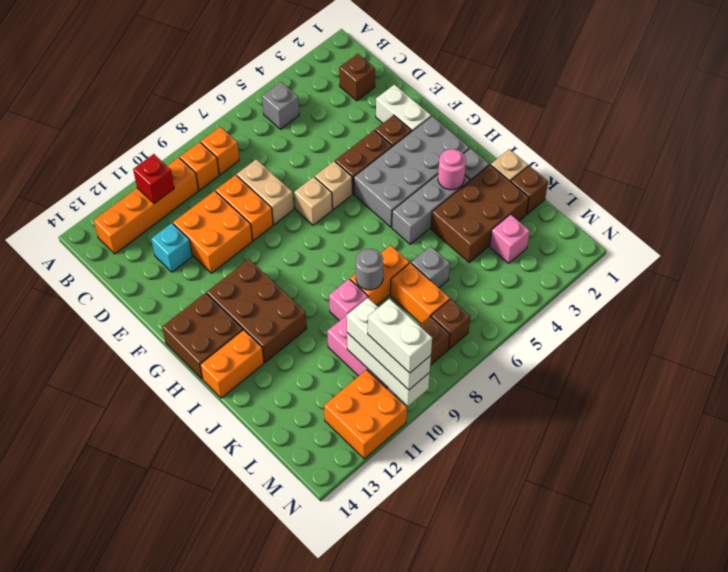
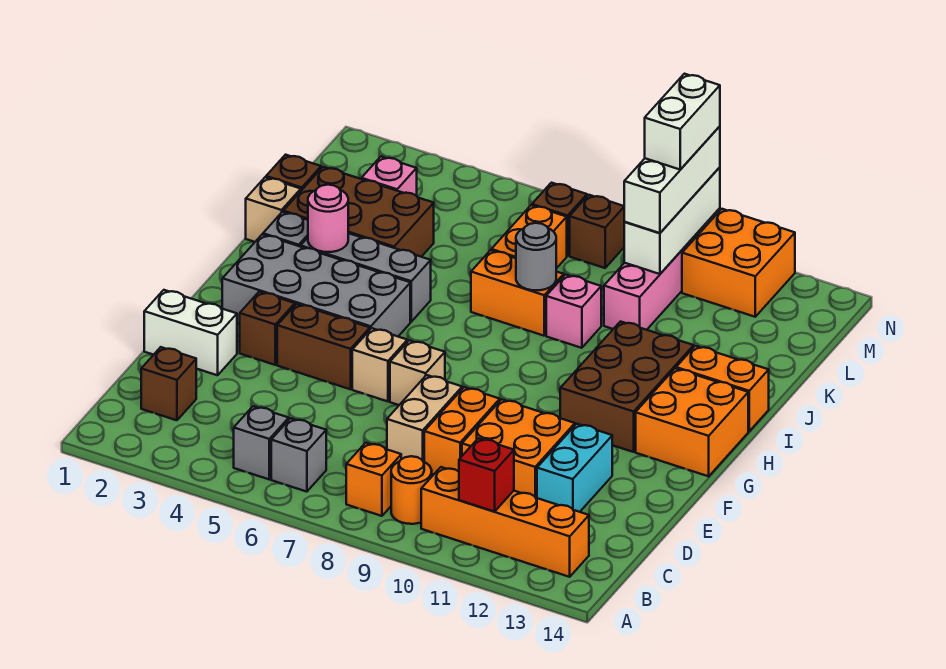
orange 1x1 brick [180,142,219,190] -> orange 1x1 round brick [391,456,432,524]
cyan 1x1 brick [151,223,192,272] -> cyan 1x2 brick [537,424,612,512]
white 1x2 brick [376,84,431,131] -> white 1x2 brick turned to [144,290,237,375]
brown 2x2 brick [162,293,243,379] -> orange 2x2 brick [636,368,748,476]
grey 1x1 brick [411,246,450,288] -> grey 1x1 brick moved to [271,418,326,492]

